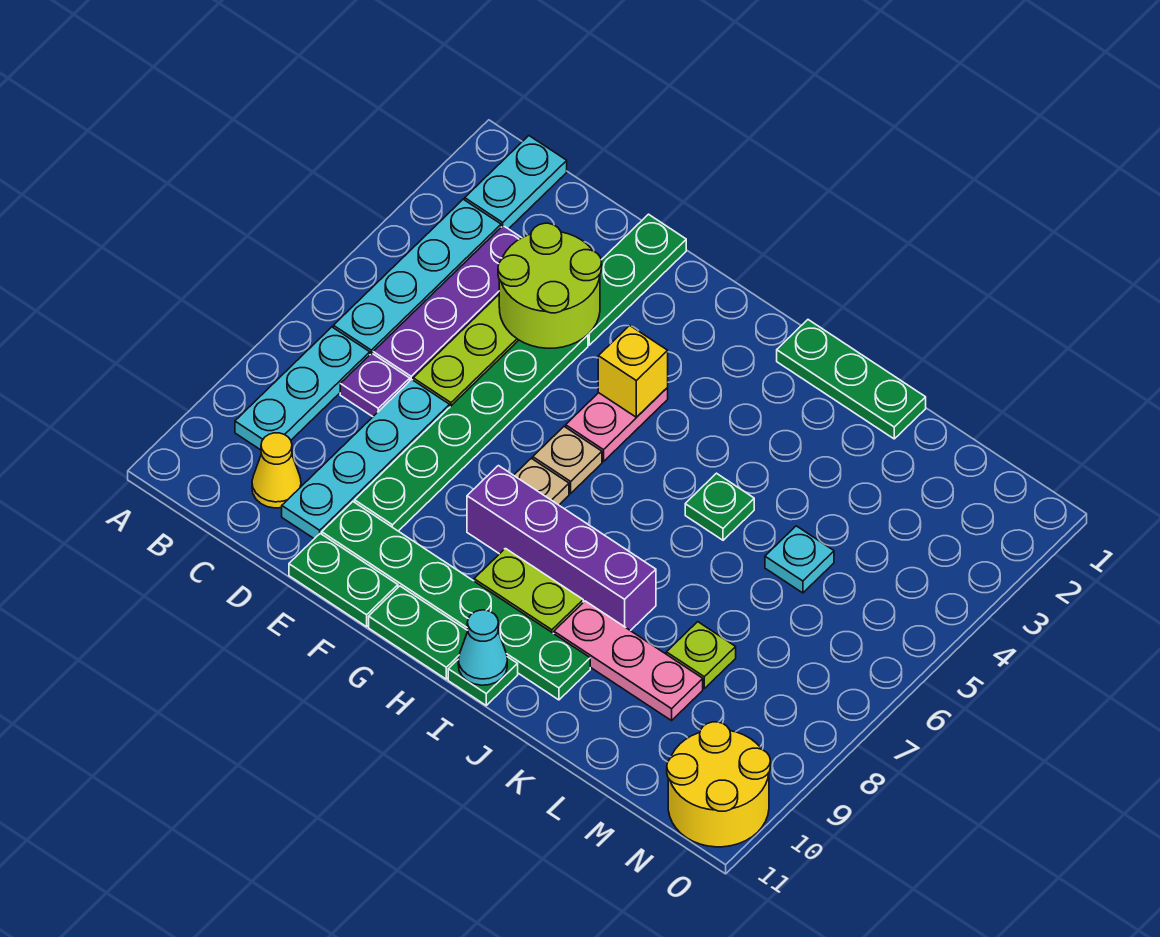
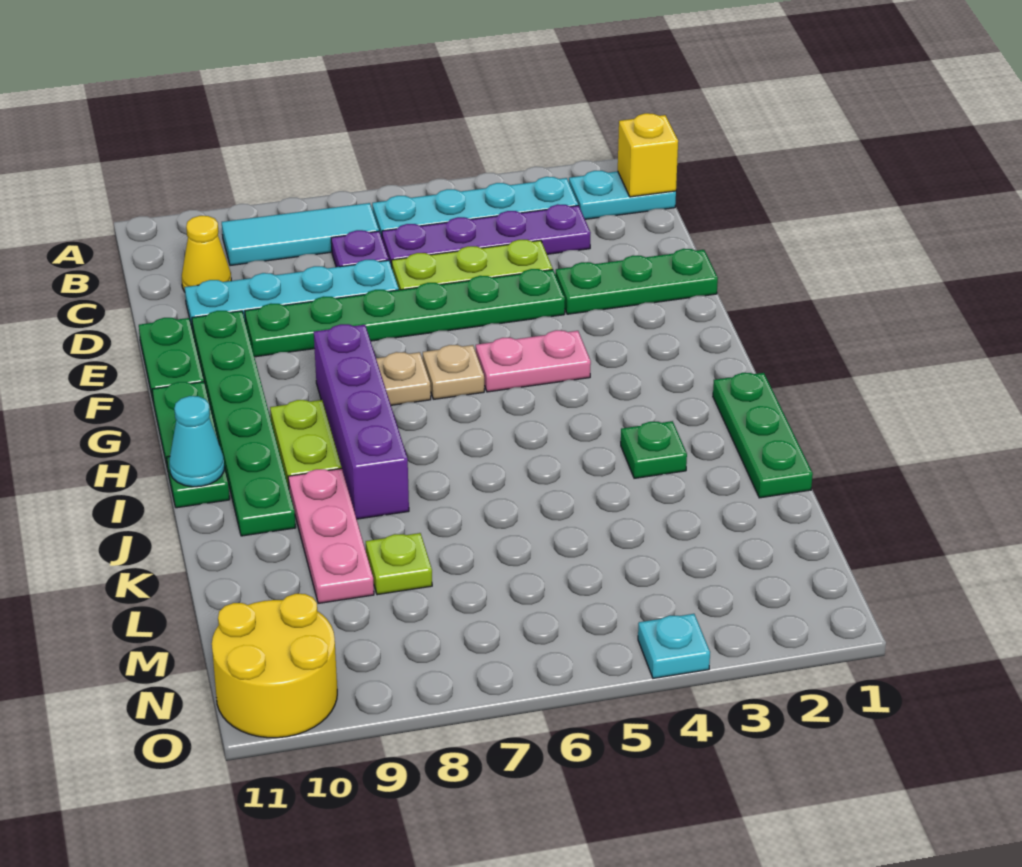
cyan 1x3 plate [235,327,370,450] -> cyan 1x3 tile [222,203,379,266]
lime 2x2 round brick [498,223,602,348] -> none
yellow 1x1 brick [598,325,668,417] -> yellow 1x1 brick moved to [618,113,678,197]
green 1x1 plate [685,473,754,540] -> green 1x1 plate moved to [621,421,687,478]
cyan 1x1 plate [765,526,834,593] -> cyan 1x1 plate moved to [638,614,710,678]

